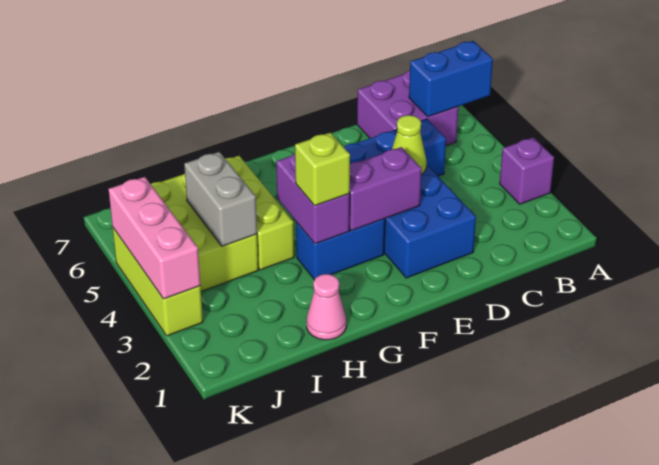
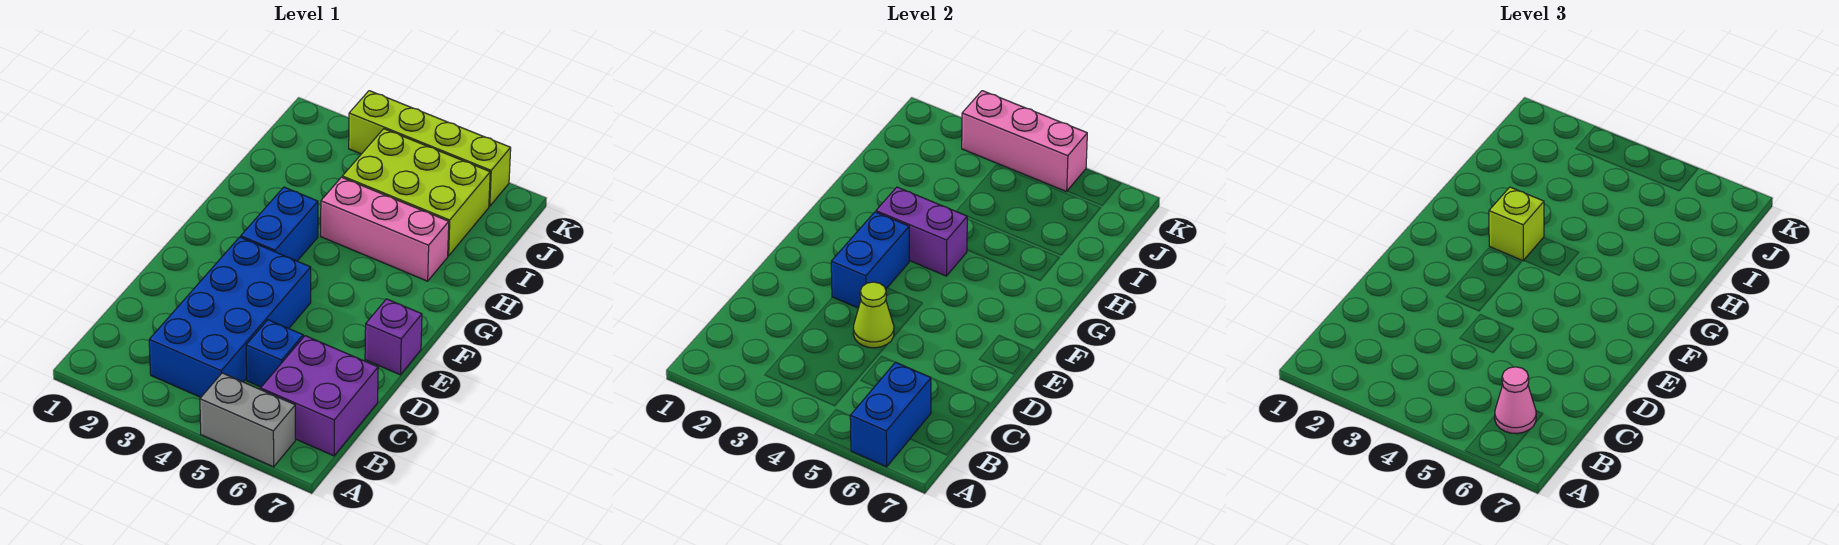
purple 1x1 brick [500,137,554,204] -> purple 1x1 brick moved to [365,299,422,375]
blue 2x4 brick [344,130,476,278] -> blue 2x4 brick turned to [149,237,311,397]
purple 1x2 brick [349,147,422,231] -> blue 1x2 brick [831,212,909,308]
pink 1x1 cone [307,274,346,340] -> pink 1x1 cone moved to [1495,367,1536,434]
lime 1x3 brick [225,156,294,270] -> pink 1x3 brick [321,177,449,281]
grey 1x2 brick [184,152,257,246] -> grey 1x2 brick moved to [200,373,295,467]
lime 1x3 brick [113,228,203,336] -> lime 1x4 brick [349,91,511,206]

